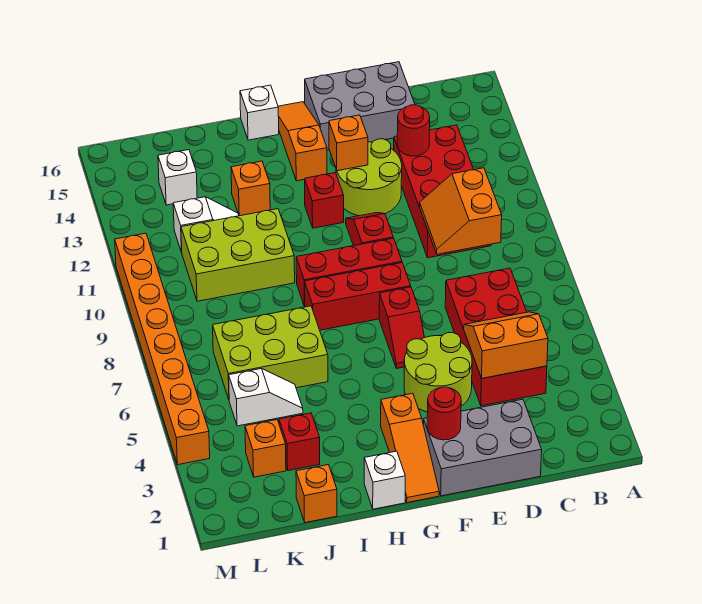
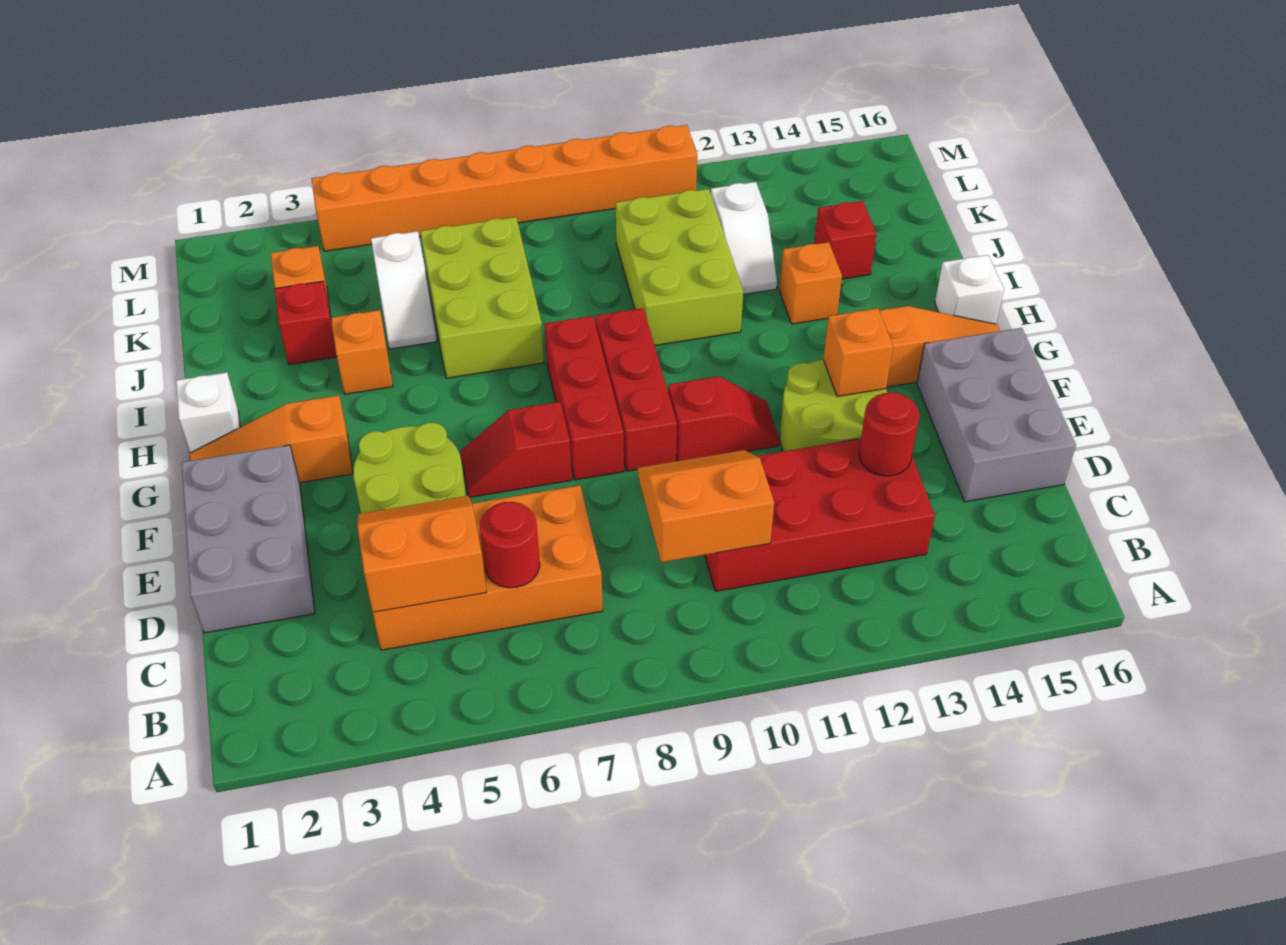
red 2x4 brick [445,268,547,406] -> orange 2x4 brick [373,485,603,650]
orange 2x2 slope [464,312,548,378] -> orange 2x2 slope turned to [357,496,486,612]
red 1x1 round brick [427,387,461,440] -> red 1x1 round brick moved to [480,502,540,588]
red 1x1 brick [305,173,344,228] -> red 1x1 brick moved to [814,201,876,279]
orange 1x1 brick [296,465,337,523] -> orange 1x1 brick moved to [331,310,393,394]
white 1x1 brick [158,150,197,205] -> none

